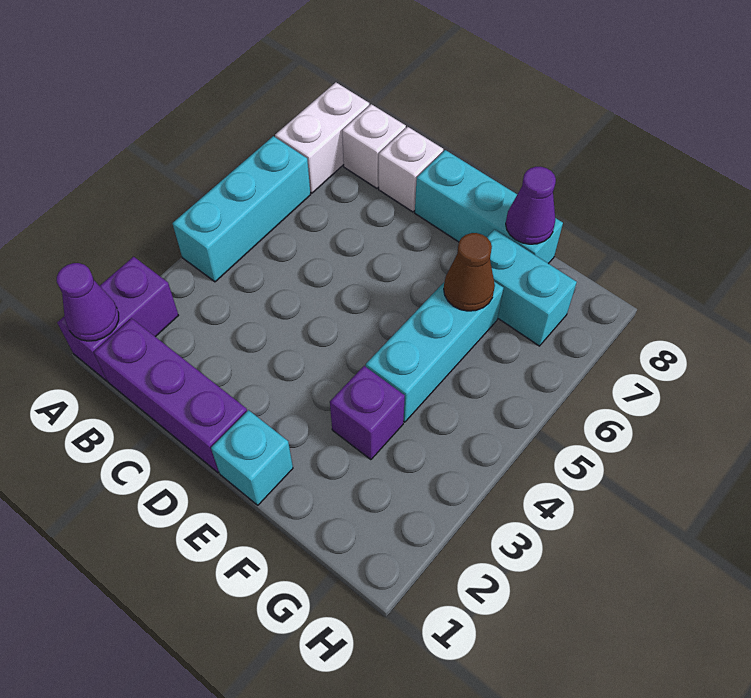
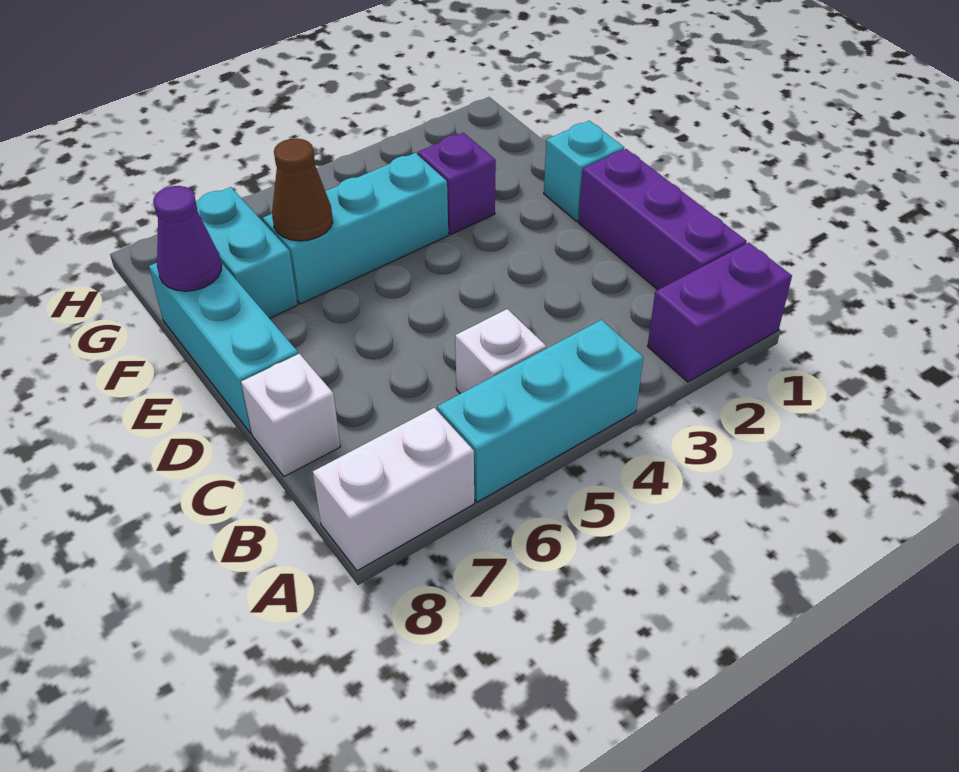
purple 1x1 cone [57,263,119,341] -> none
white 1x1 brick [342,104,406,188] -> white 1x1 brick moved to [455,309,546,394]

